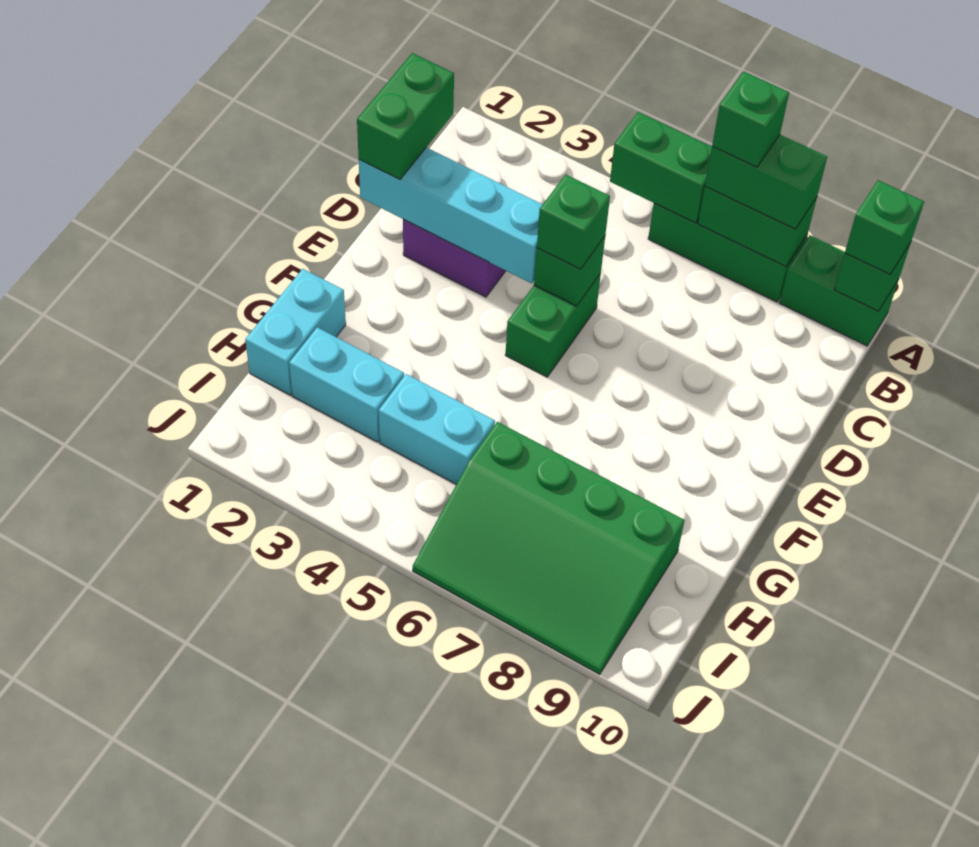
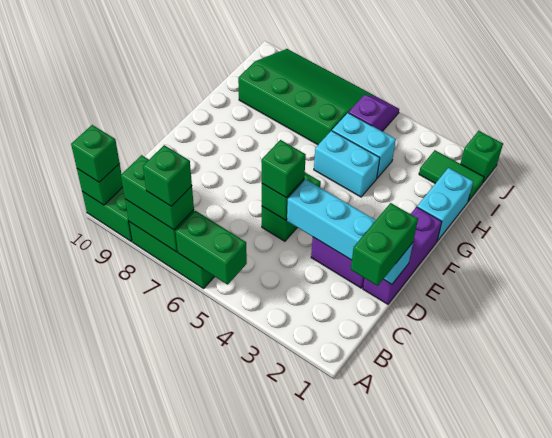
none -> purple 1x3 brick [363,207,442,304]
cyan 1x2 brick [289,327,404,442] -> cyan 1x2 brick moved to [314,131,380,197]
none -> green 1x2 tile [419,150,484,202]
none -> purple 1x2 slope [349,95,399,131]
none -> green 1x1 brick [460,131,503,182]

